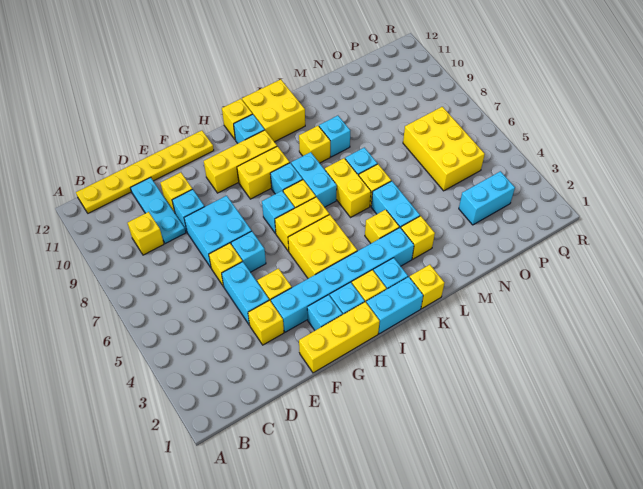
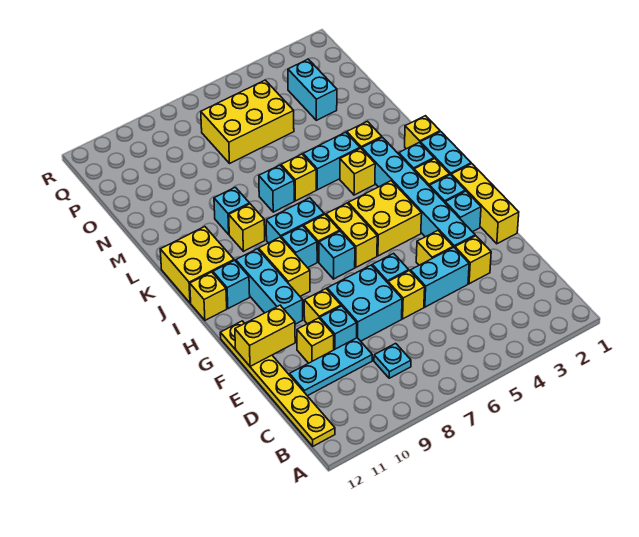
none -> cyan 1x1 plate [374,343,411,378]
yellow 1x1 brick [128,212,164,255] -> yellow 1x1 brick moved to [304,289,341,324]
yellow 1x3 brick [204,130,277,193] -> cyan 1x3 brick [236,249,303,324]
yellow 1x2 brick [325,158,371,217] -> yellow 1x2 brick moved to [235,305,295,366]

